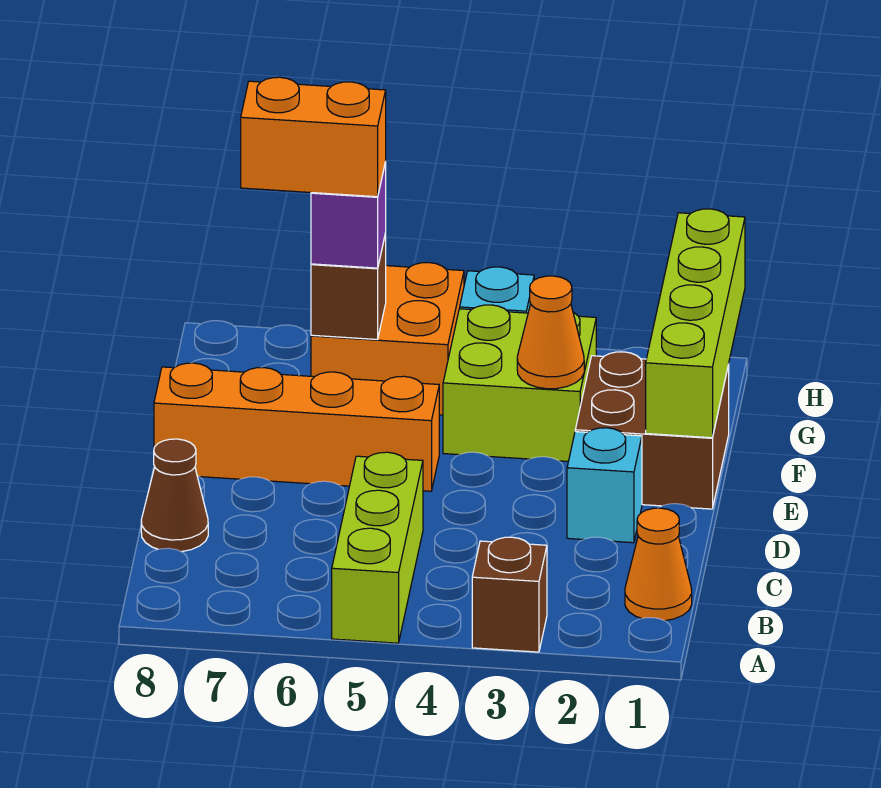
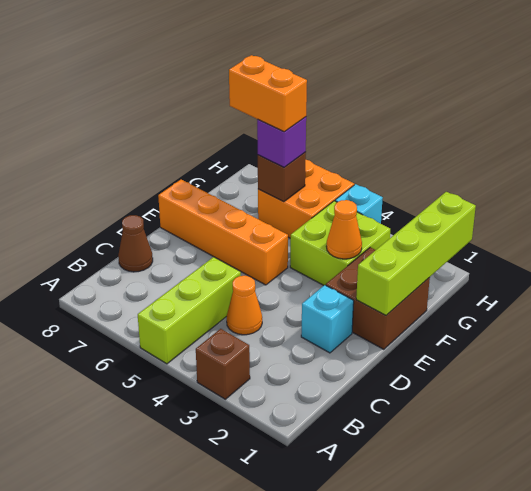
orange 1x1 cone [625,508,692,621] -> orange 1x1 cone moved to [227,276,262,335]

